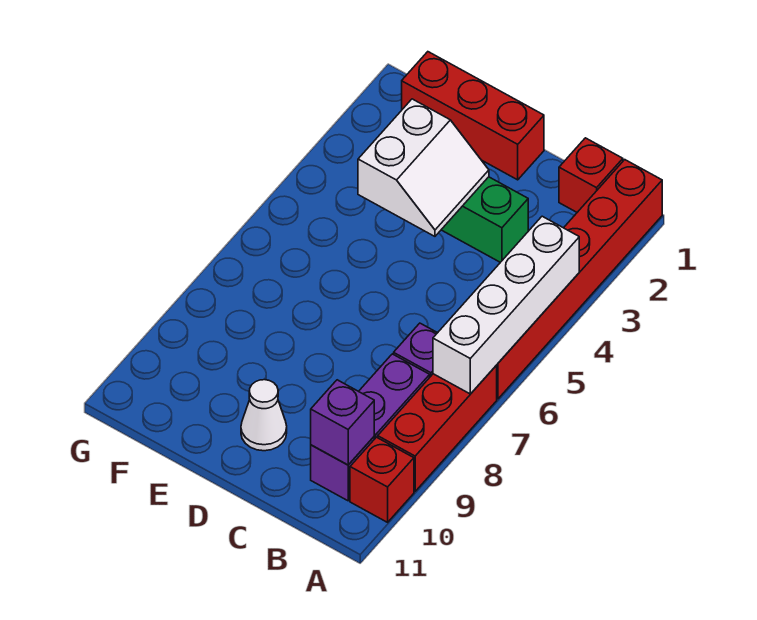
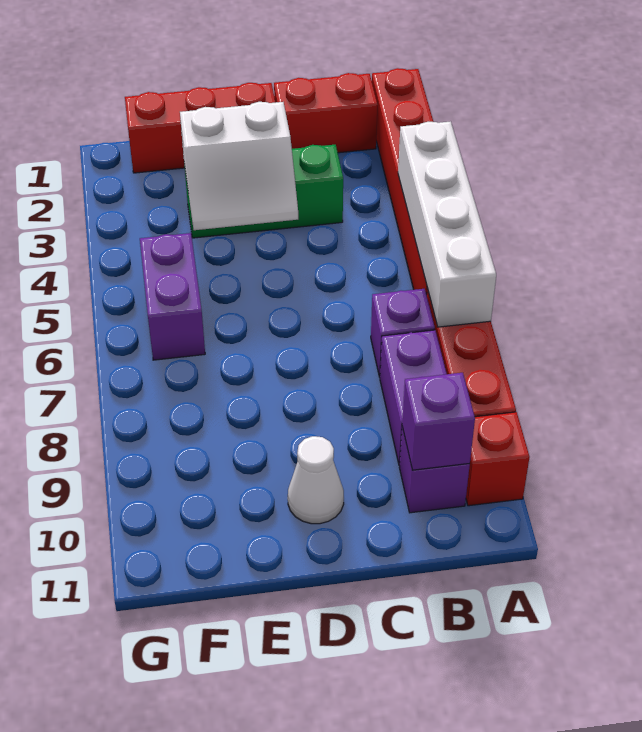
red 1x1 brick [559,138,623,212] -> red 1x2 brick [274,73,378,153]
white 2x2 slope [358,99,489,236] -> white 2x2 slope turned to [180,102,298,230]
none -> purple 1x2 brick [140,233,205,360]

